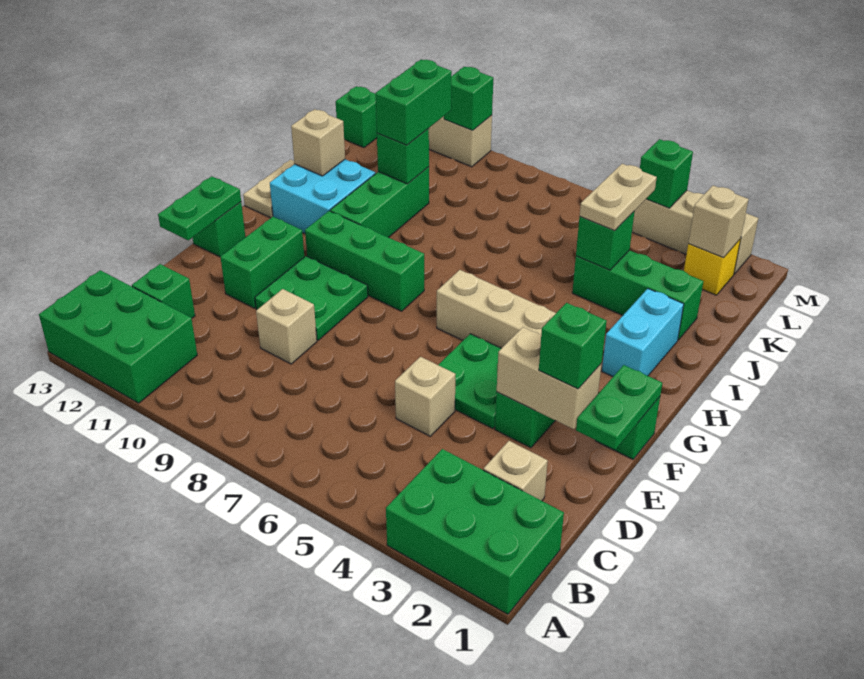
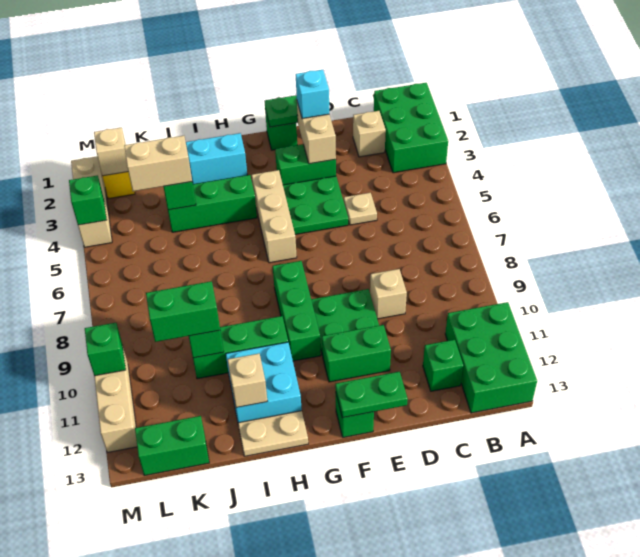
tan 1x1 brick [395,357,455,436] -> tan 1x1 plate [344,193,377,225]
green 1x1 brick [539,303,607,389] -> cyan 1x1 brick [296,70,329,119]
green 1x3 brick [572,250,703,340] -> green 1x3 brick turned to [168,175,257,232]
tan 1x2 plate [580,164,657,231] -> tan 1x2 brick [124,136,192,191]
green 1x1 brick [336,86,377,148] -> green 1x2 brick [135,416,209,476]

